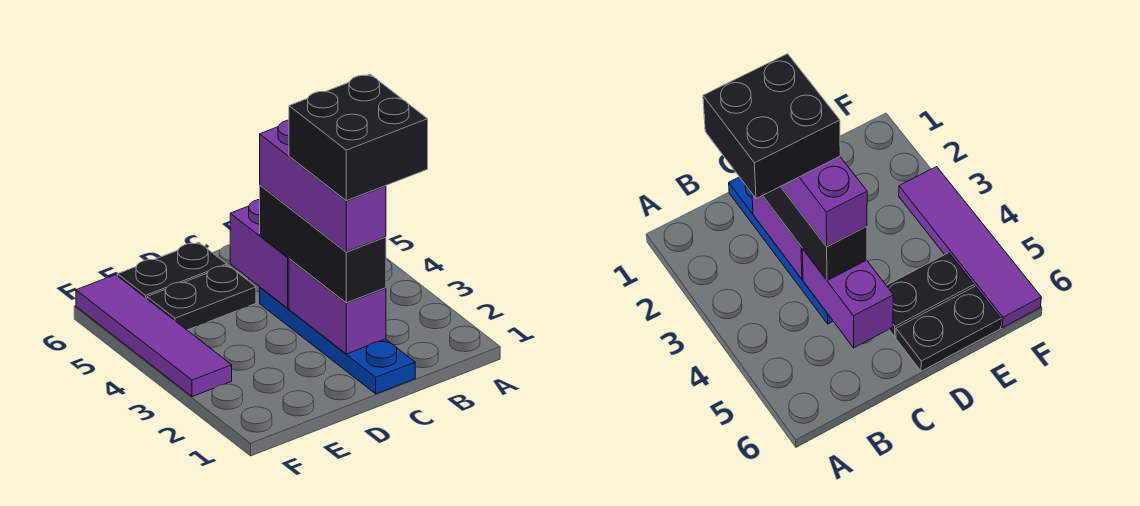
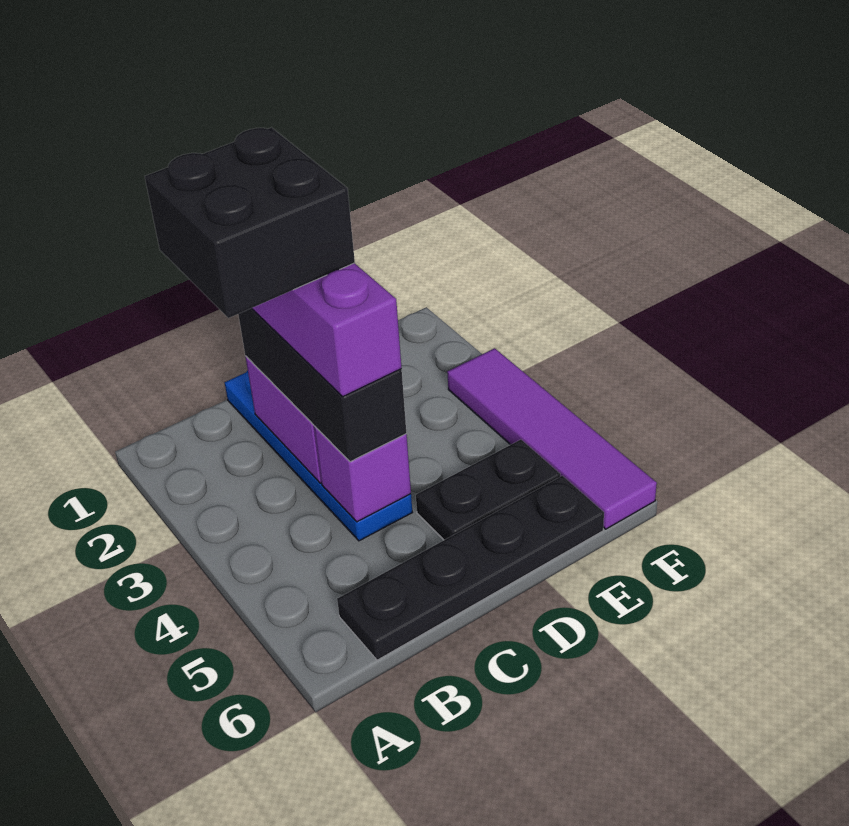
purple 1x2 brick [230,199,289,308] -> purple 1x1 brick [314,426,411,522]
black 1x2 plate [118,242,227,299] -> black 1x4 plate [337,476,604,660]

